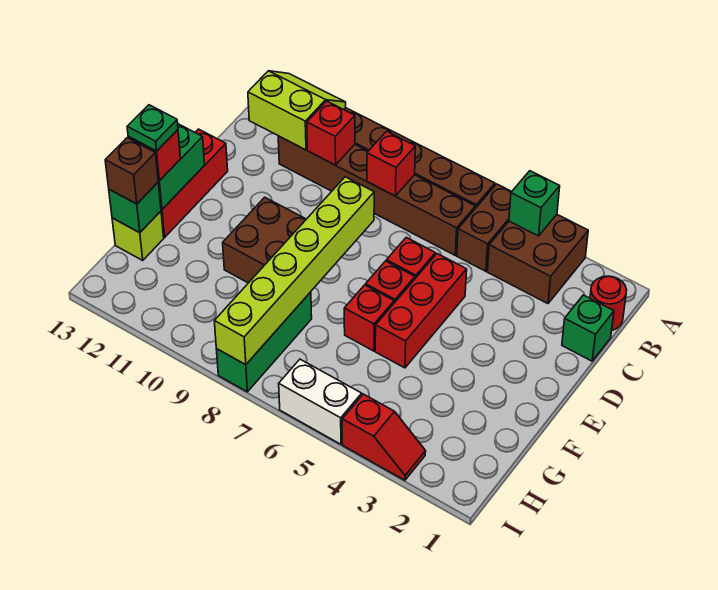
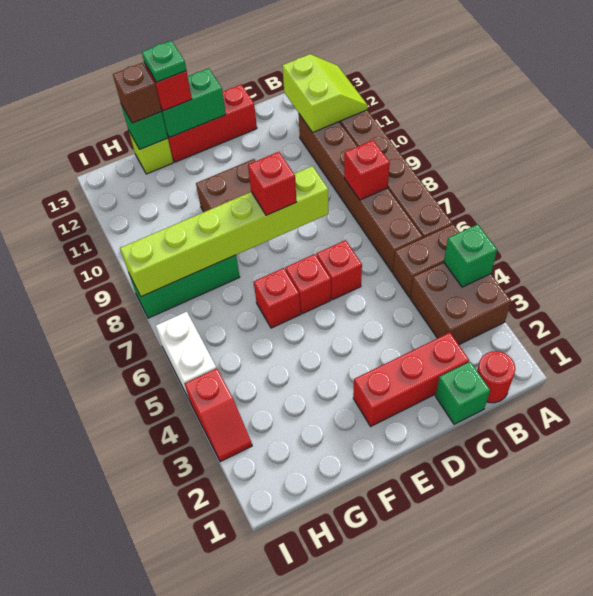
red 1x1 brick [307,101,355,165] -> red 1x1 brick moved to [248,152,297,215]
red 1x3 brick [375,254,467,368] -> red 1x3 brick moved to [353,333,469,426]

